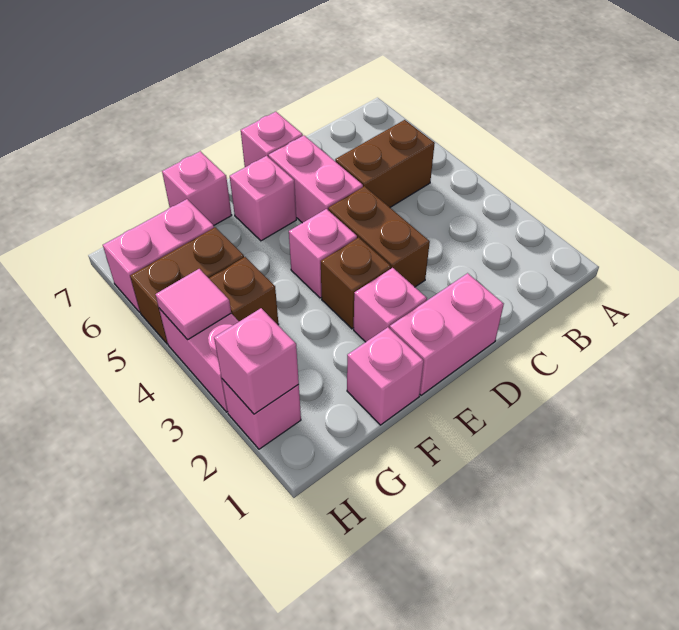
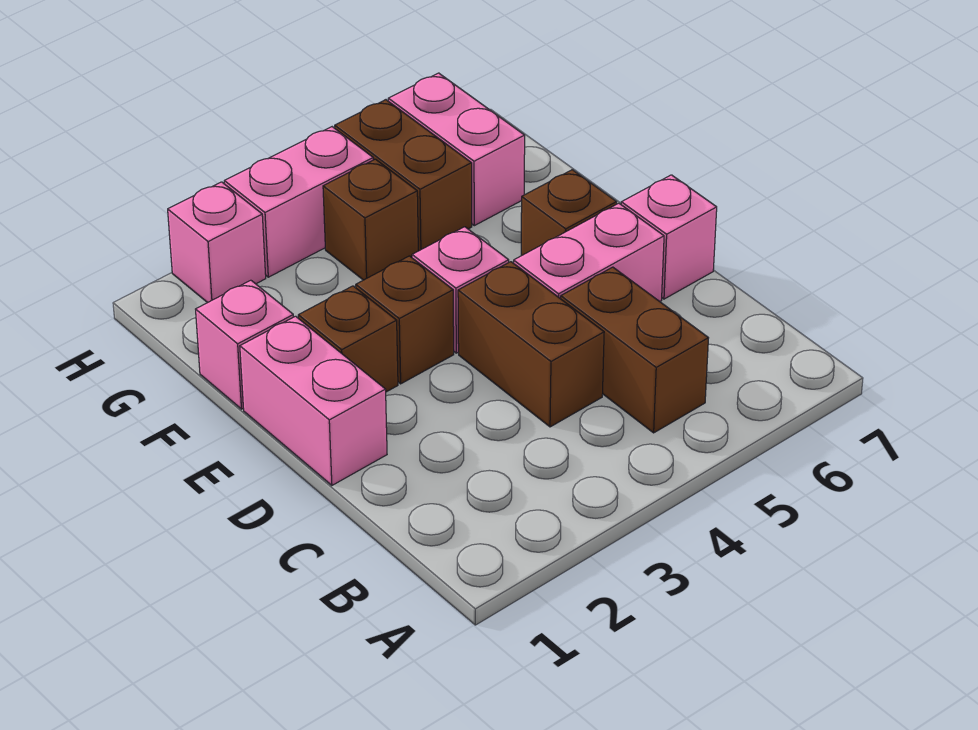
brown 1x2 brick [328,186,430,287] -> brown 1x2 brick turned to [458,262,604,427]
pink 1x1 brick [354,268,427,342] -> brown 1x1 brick [298,286,398,392]
pink 1x1 brick [230,156,296,241] -> brown 1x1 brick [521,170,617,256]
pink 1x1 brick [162,151,232,225] -> none
pink 1x1 brick [214,308,299,414] -> none
pink 1x1 tile [155,269,231,340] -> none

